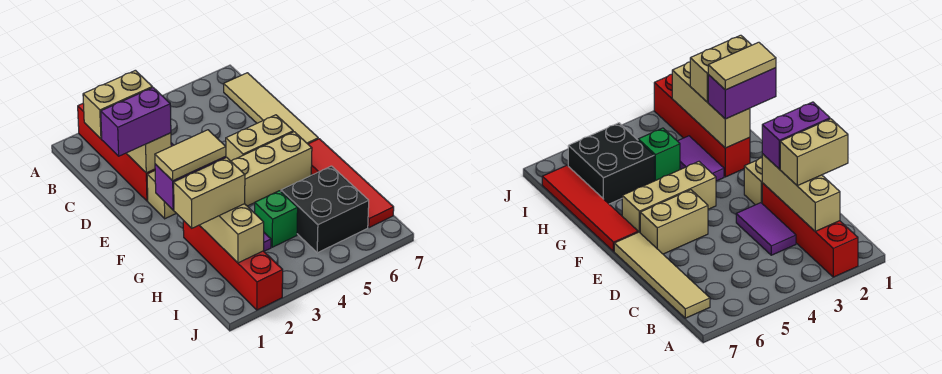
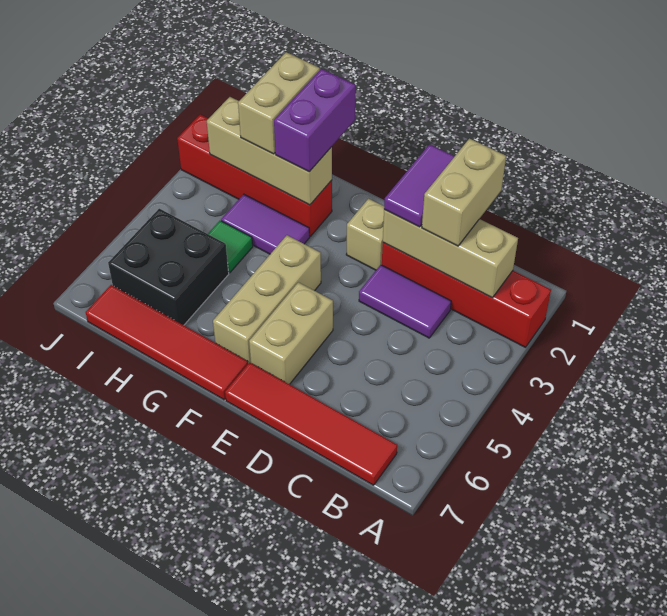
tan 1x4 tile [224,73,318,144] -> red 1x4 tile [225,362,397,485]
purple 1x2 brick [101,88,171,156] -> purple 1x2 tile [384,144,455,227]
tan 1x2 tile [155,130,226,181] -> none
green 1x1 brick [255,191,298,247] -> green 1x1 tile [208,221,253,273]

